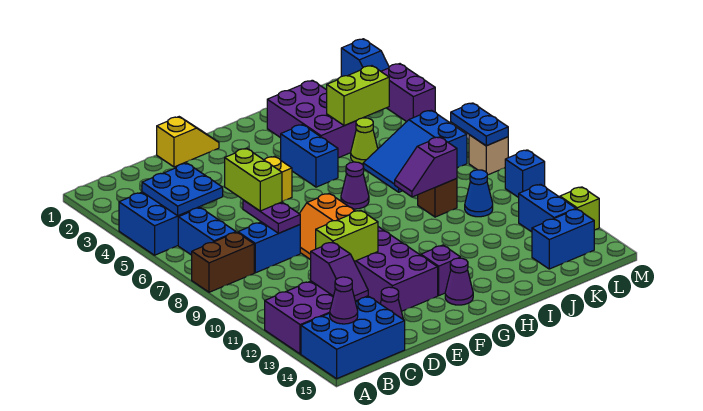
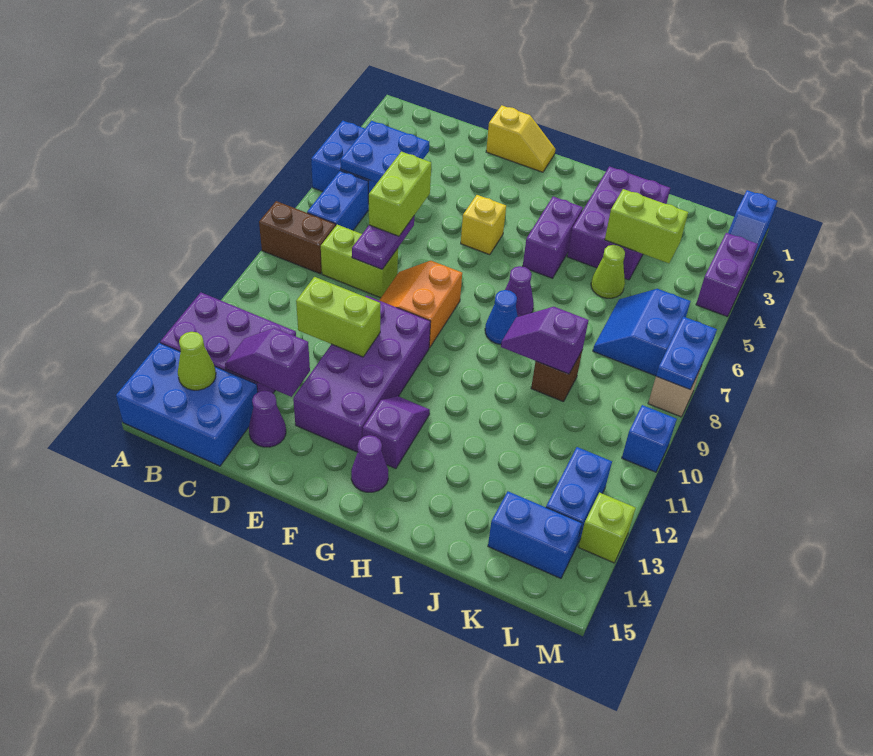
purple 1x1 cone [330,277,358,324] -> lime 1x1 cone [178,332,216,390]
blue 1x2 brick [238,222,300,273] -> lime 1x2 brick [321,225,398,298]
purple 1x2 slope [311,242,368,301] -> purple 1x2 slope turned to [225,328,310,397]
blue 1x2 brick [281,125,338,187] -> purple 1x2 brick [523,197,583,278]
blue 2x3 slope [363,110,467,192] -> blue 2x2 slope [593,289,690,376]
blue 1x1 cone [465,170,493,217] -> blue 1x1 cone moved to [485,290,518,344]

